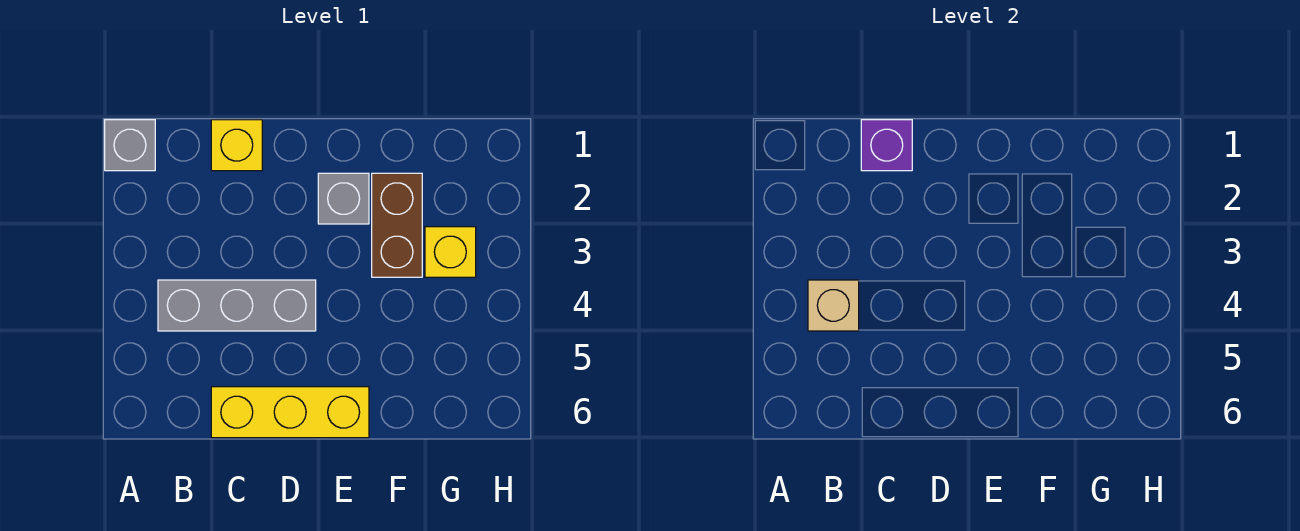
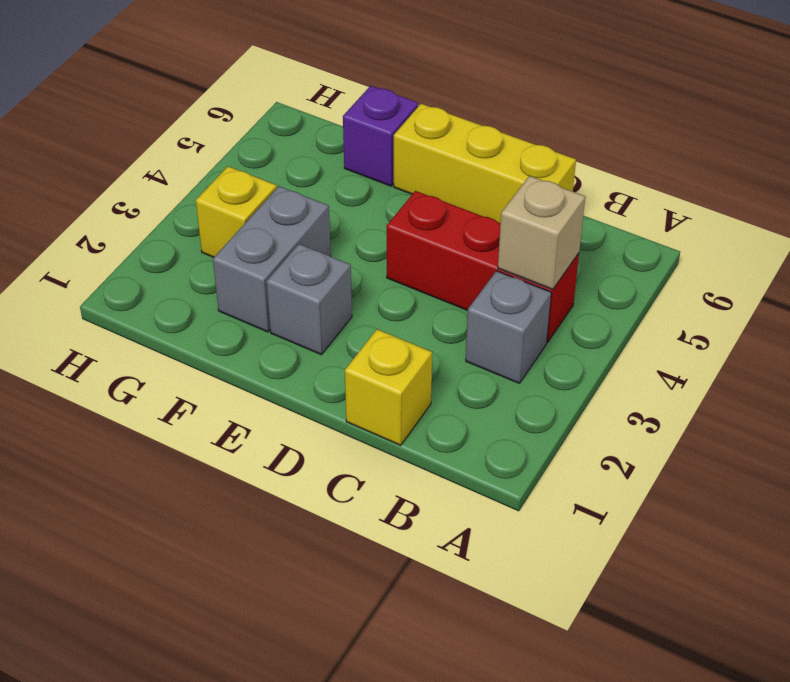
grey 1x1 brick [105,120,155,171] -> grey 1x1 brick moved to [466,271,551,383]
grey 1x3 brick [158,280,316,331] -> red 1x3 brick [386,191,579,342]
purple 1x1 brick [861,120,912,171] -> purple 1x1 brick moved to [343,86,418,186]
brown 1x2 brick [372,173,422,277] -> grey 1x2 brick [213,186,331,332]

